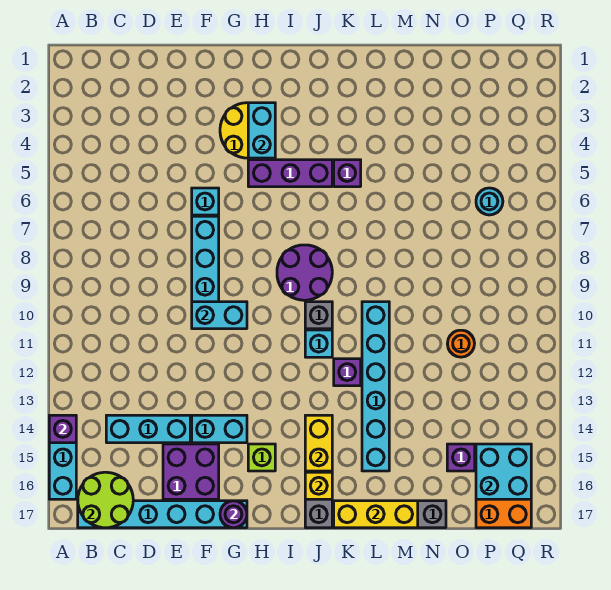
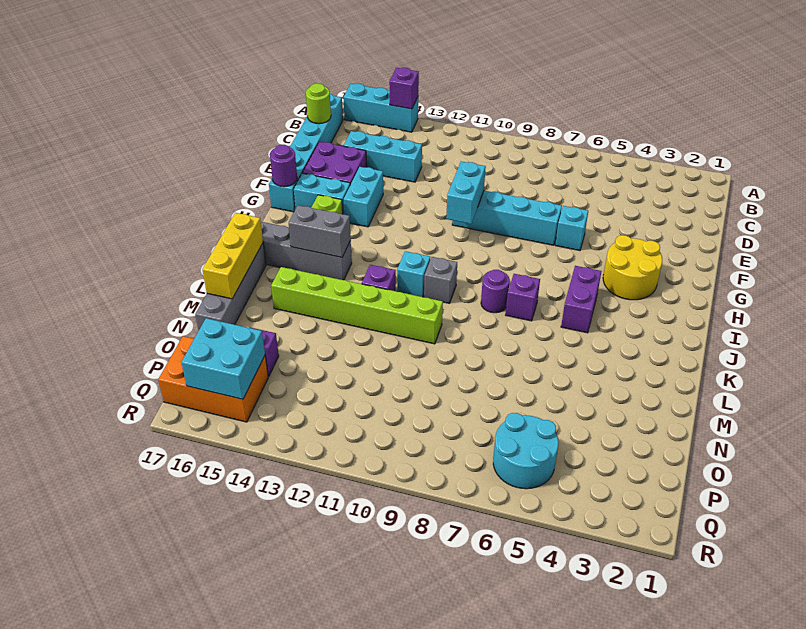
lime 2x2 round brick [78,472,133,528] -> lime 1x1 round brick [306,83,331,124]
cyan 1x3 brick [106,415,190,443] -> cyan 1x3 brick turned to [344,131,422,182]
cyan 1x2 brick [248,103,275,158] -> cyan 1x2 brick moved to [294,173,350,214]
purple 1x3 brick [248,160,332,187] -> purple 1x2 brick [561,266,602,333]
purple 2x2 round brick [277,245,332,300] -> purple 1x1 round brick [481,270,510,313]
yellow 1x2 brick [305,415,332,471] -> grey 1x2 brick [289,205,351,257]
yellow 1x1 brick [305,472,332,499] -> none
purple 1x1 brick [334,160,361,187] -> purple 1x1 brick moved to [506,274,540,321]
cyan 1x6 brick [362,302,389,471] -> lime 1x6 brick [271,267,443,344]
orange 1x1 round brick [447,330,475,357] -> none
cyan 1x1 round brick [476,188,503,215] -> cyan 2x2 round brick [493,413,559,489]

